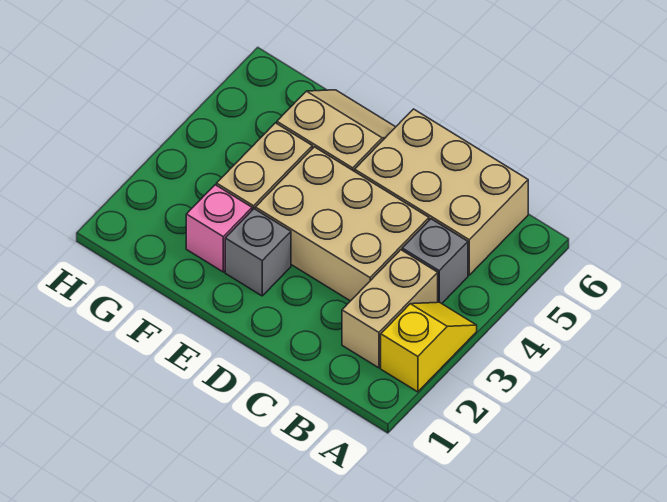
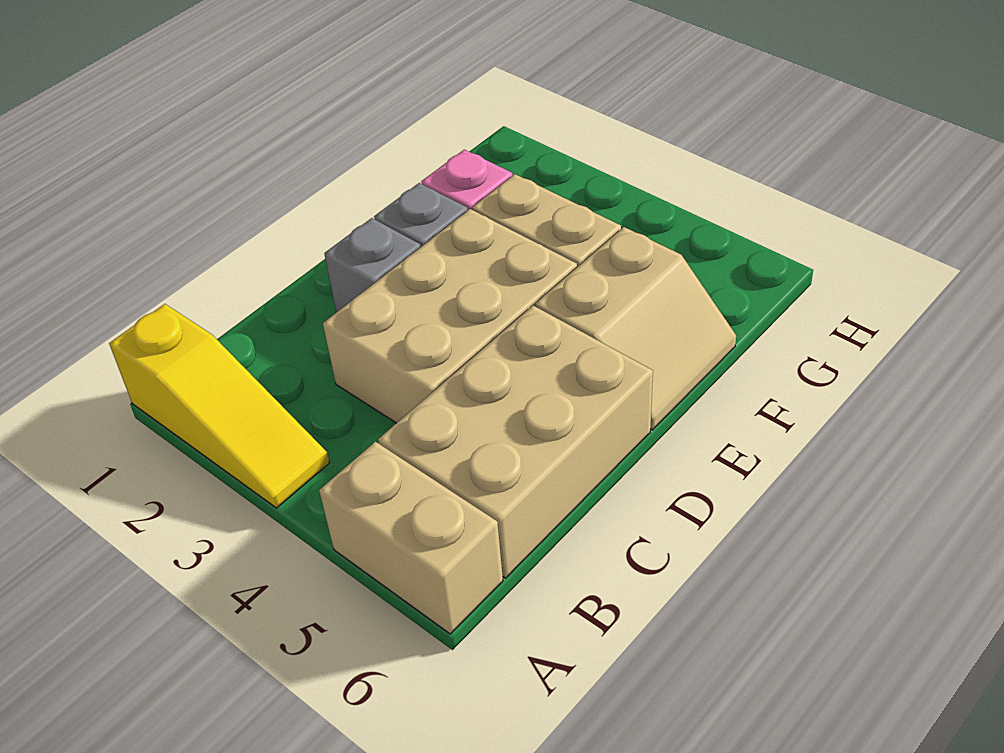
yellow 1x2 slope [381,302,477,392] -> yellow 1x3 slope [109,304,330,508]
tan 1x2 brick [342,250,438,368] -> tan 1x2 brick moved to [319,442,503,634]
grey 1x1 brick [402,219,468,303] -> grey 1x1 brick moved to [324,218,421,312]

